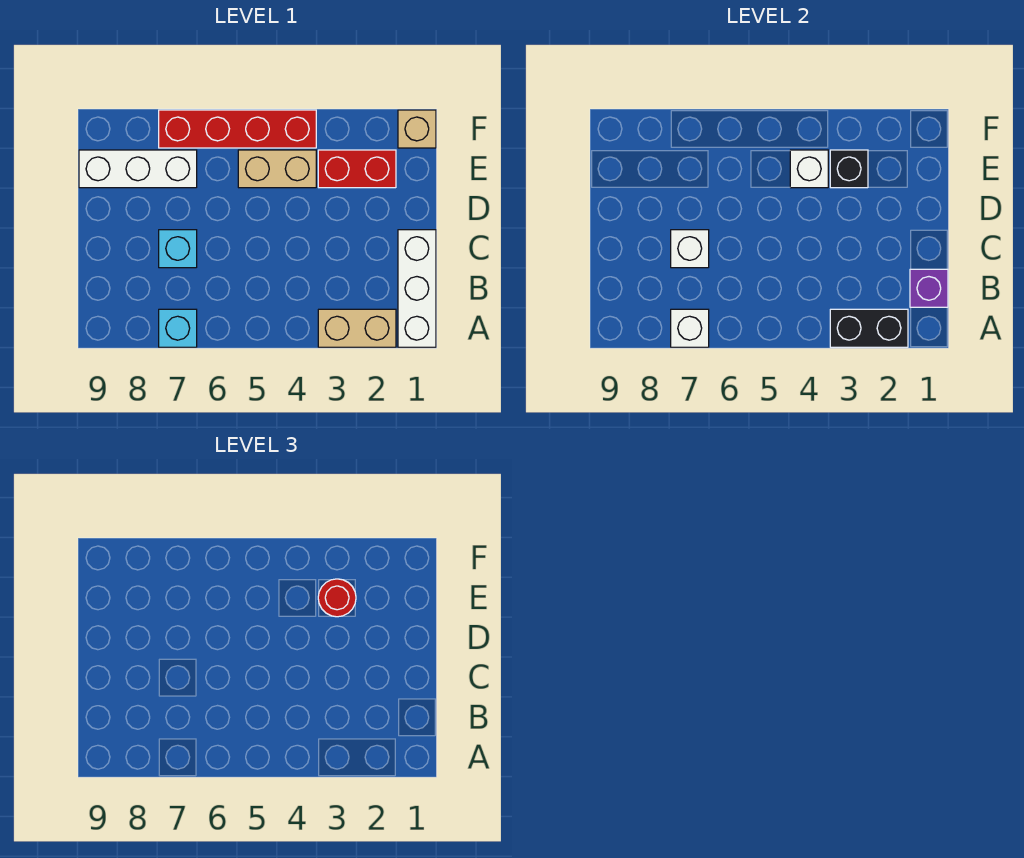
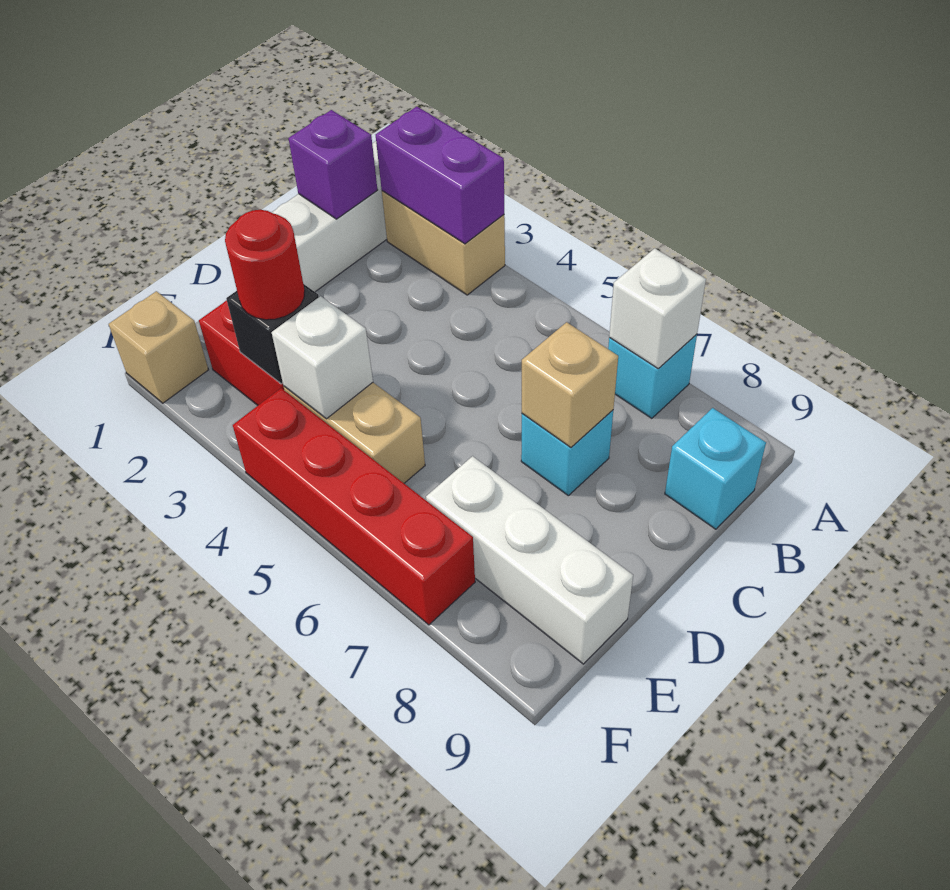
black 1x2 brick [830,309,908,347] -> purple 1x2 brick [376,107,504,244]
none -> cyan 1x1 brick [665,408,766,529]
white 1x1 brick [671,230,709,268] -> tan 1x1 brick [522,322,618,447]

